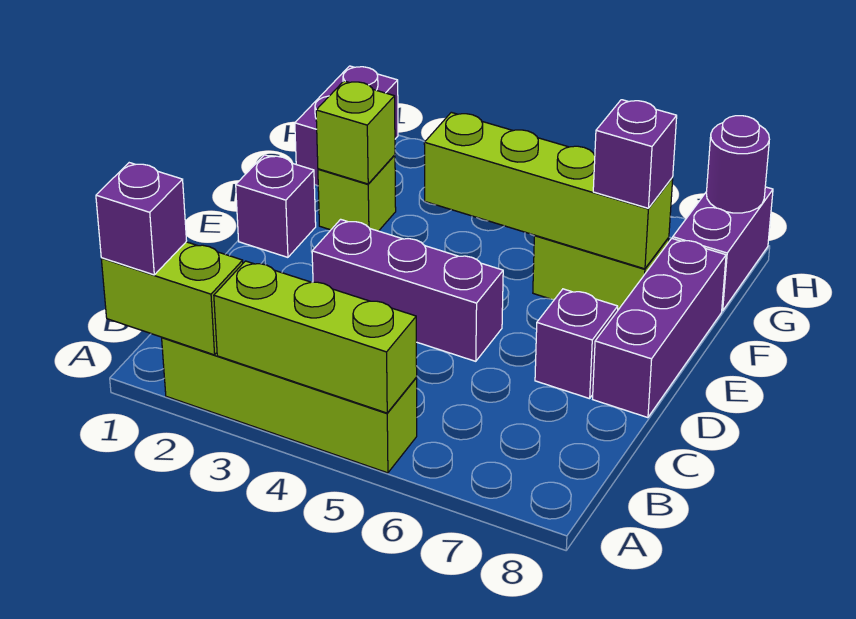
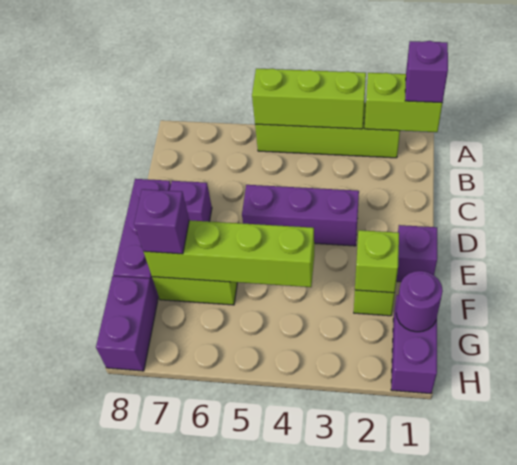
purple 1x1 round brick [706,116,769,213] -> purple 1x1 round brick moved to [396,271,443,332]

